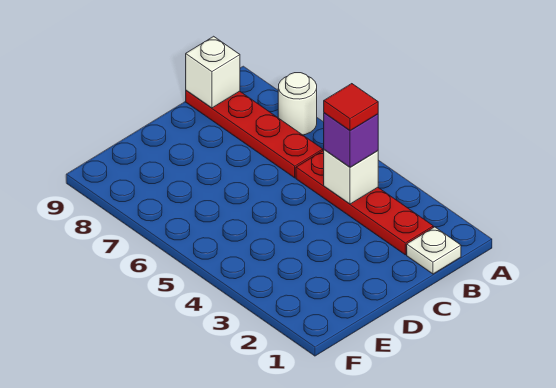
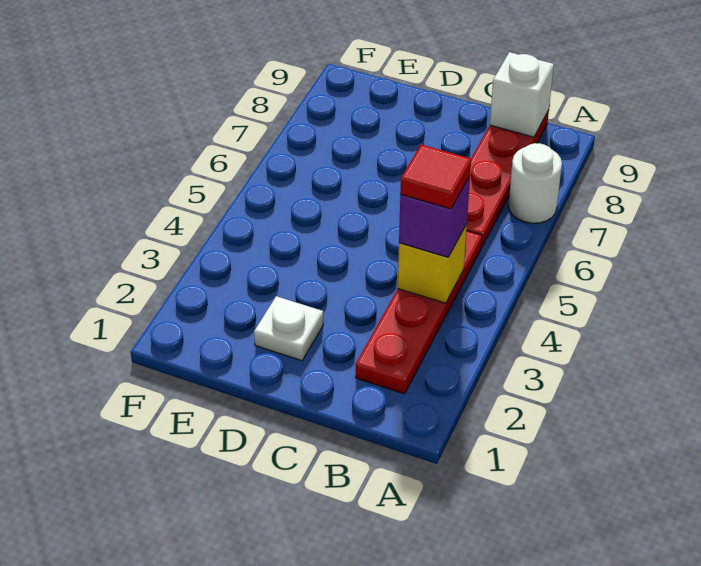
white 1x1 plate [407,227,461,274] -> white 1x1 plate moved to [254,296,323,361]
white 1x1 brick [324,150,378,204] -> yellow 1x1 brick [398,224,467,303]

